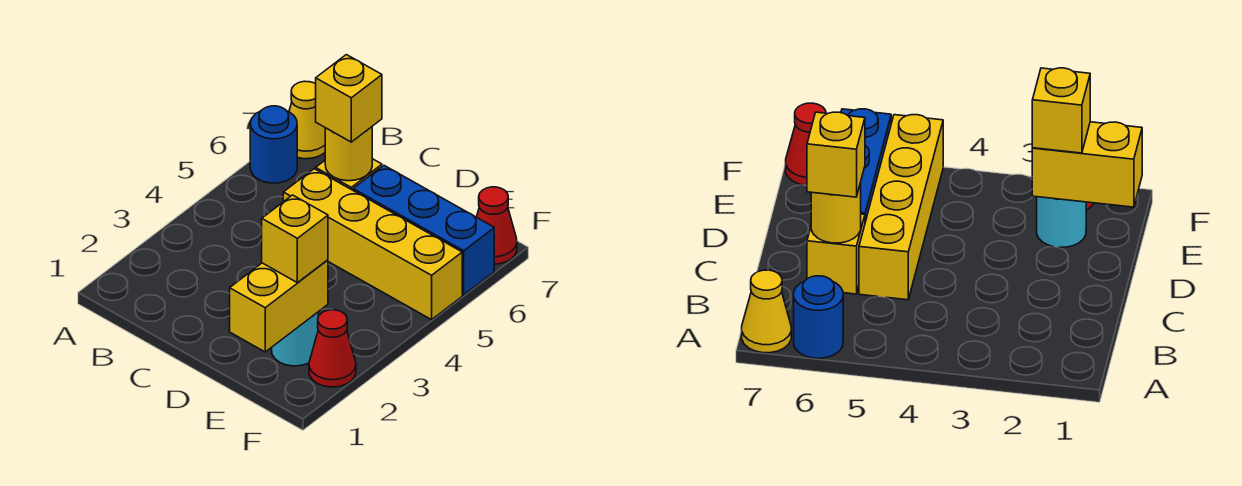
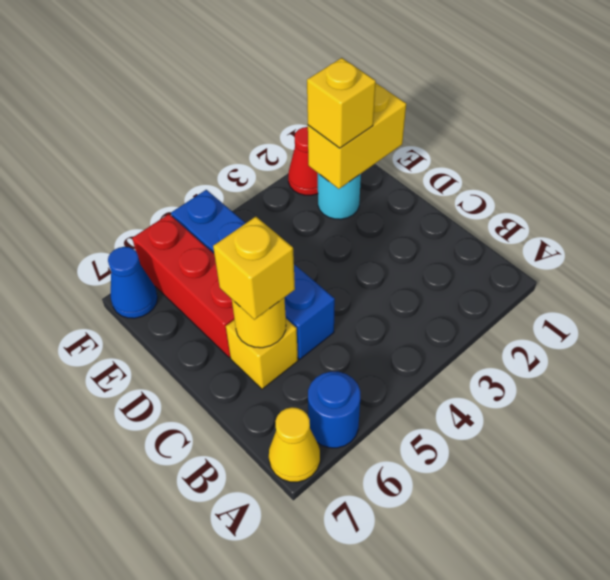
yellow 1x4 brick [283,169,462,320] -> blue 1x4 brick [171,190,335,359]
blue 1x3 brick [353,165,494,295] -> red 1x3 brick [132,214,234,358]
red 1x1 cone [477,187,517,264] -> blue 1x1 cone [108,247,158,318]

